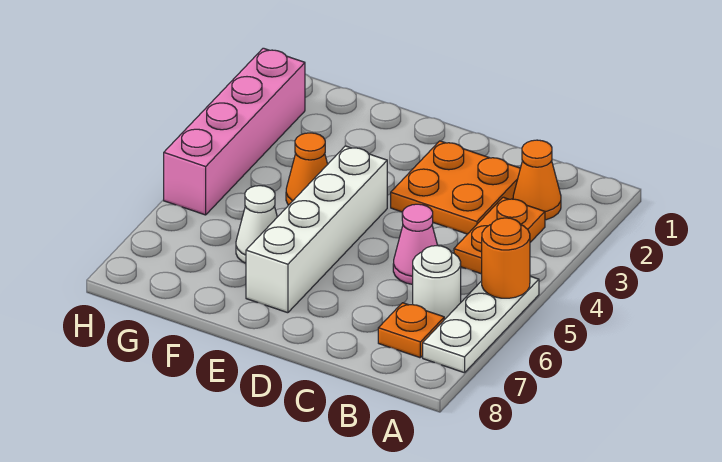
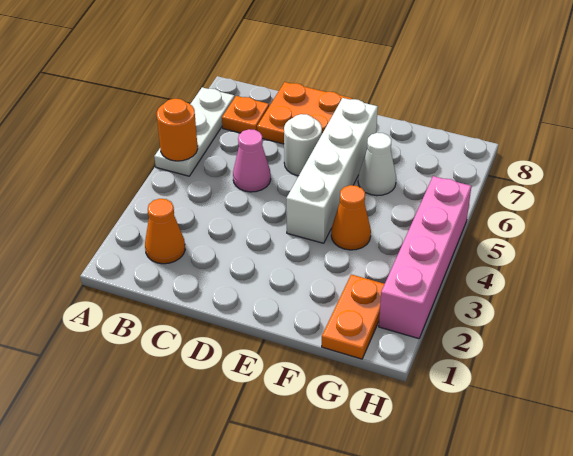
orange 1x2 plate [454,197,545,274] -> orange 1x2 plate moved to [322,274,384,359]
white 1x1 round brick [413,246,461,320] -> white 1x1 round brick moved to [284,114,322,176]
orange 2x2 plate [391,141,520,234] -> orange 2x2 plate moved to [257,82,352,144]

